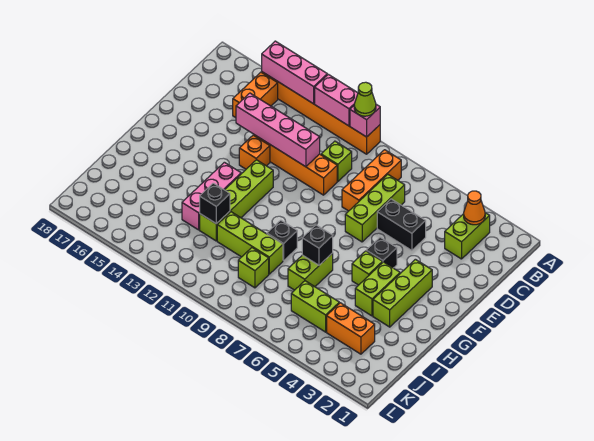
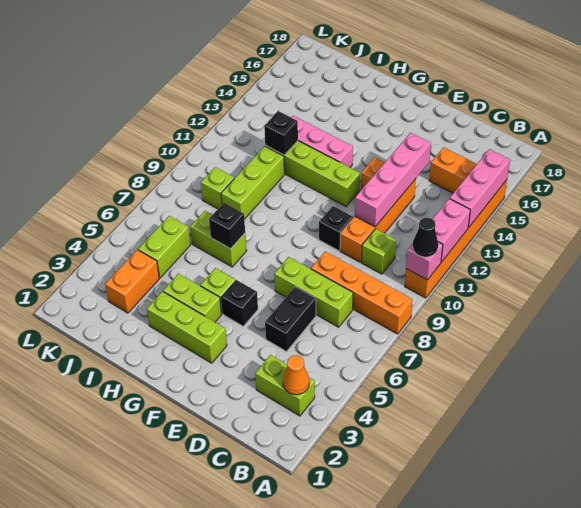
lime 1x1 cone [354,82,376,116] -> black 1x1 cone [413,217,438,257]
orange 1x3 brick [342,150,401,211] -> orange 1x4 brick [311,251,413,334]
black 1x1 brick [267,220,297,260] -> black 1x1 brick moved to [319,206,353,251]

